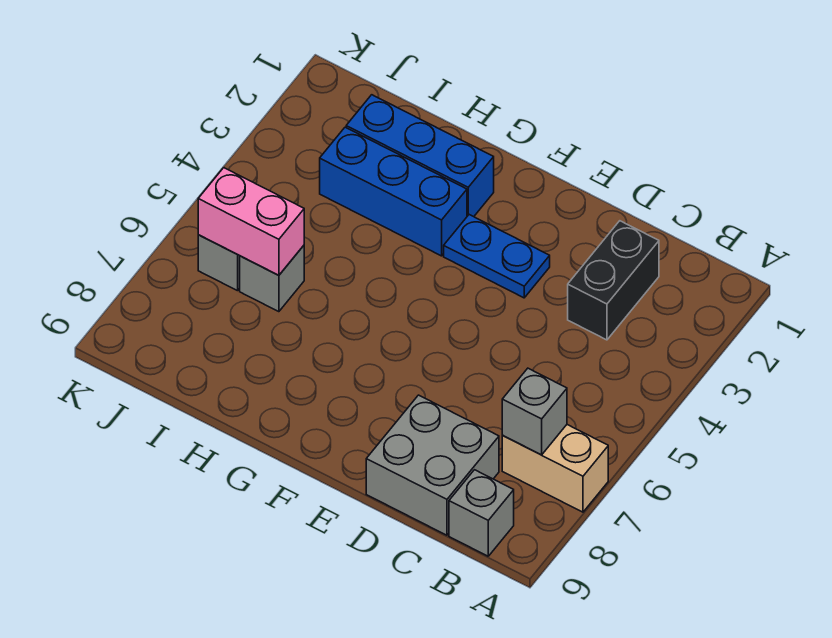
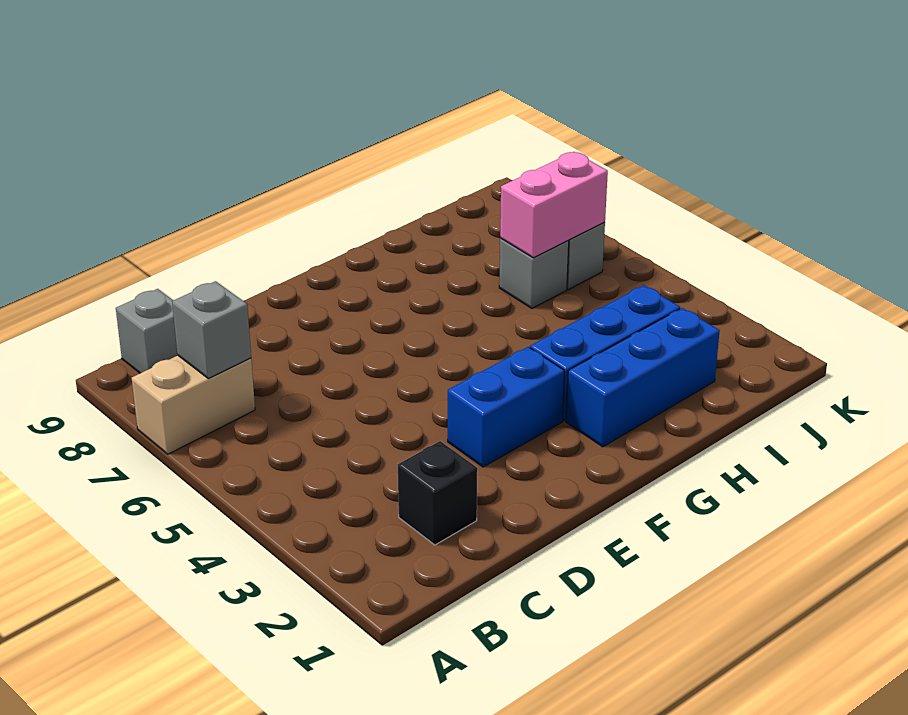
black 1x2 brick [568,221,659,340] -> black 1x1 brick [398,441,477,545]
grey 2x2 brick [366,395,499,535] -> none
blue 1x2 plate [444,215,550,298] -> blue 1x2 brick [448,347,564,467]

